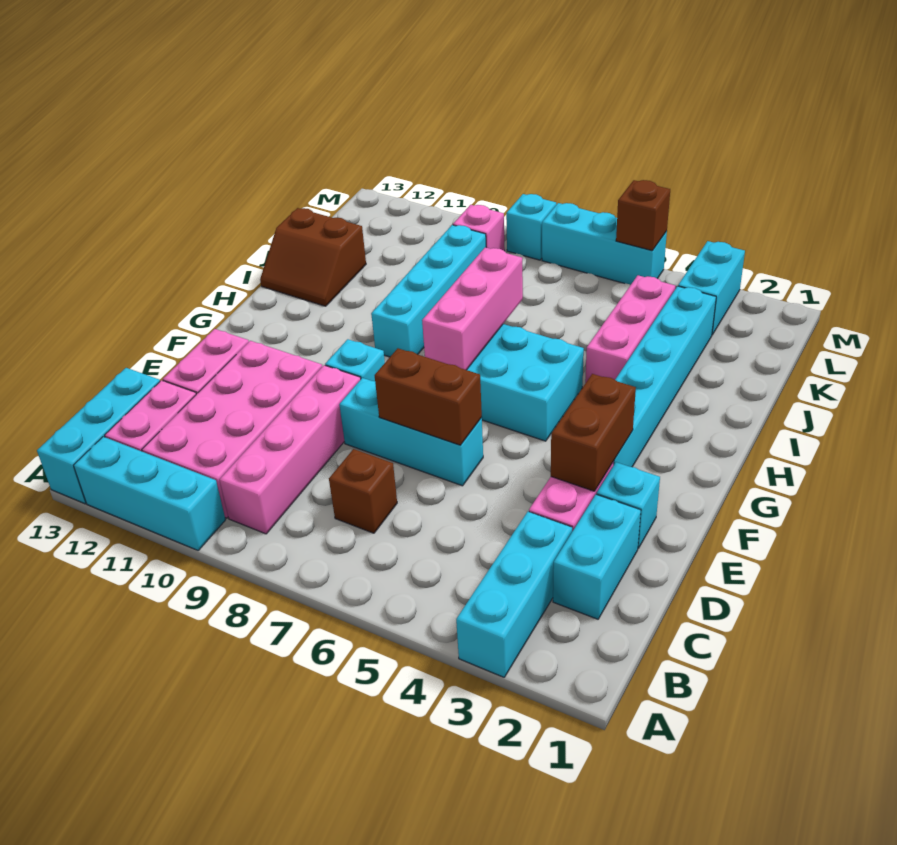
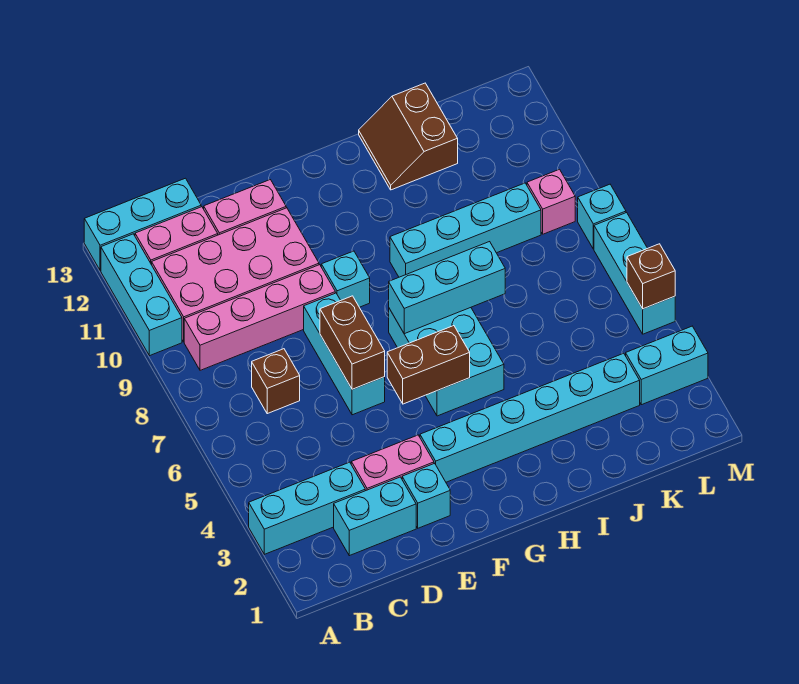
brown 1x2 brick [551,374,636,491] -> brown 1x2 brick moved to [387,326,470,404]
pink 1x3 brick [422,247,523,370] -> cyan 1x3 brick [389,242,505,334]
pink 1x3 brick [585,275,675,383] -> none

